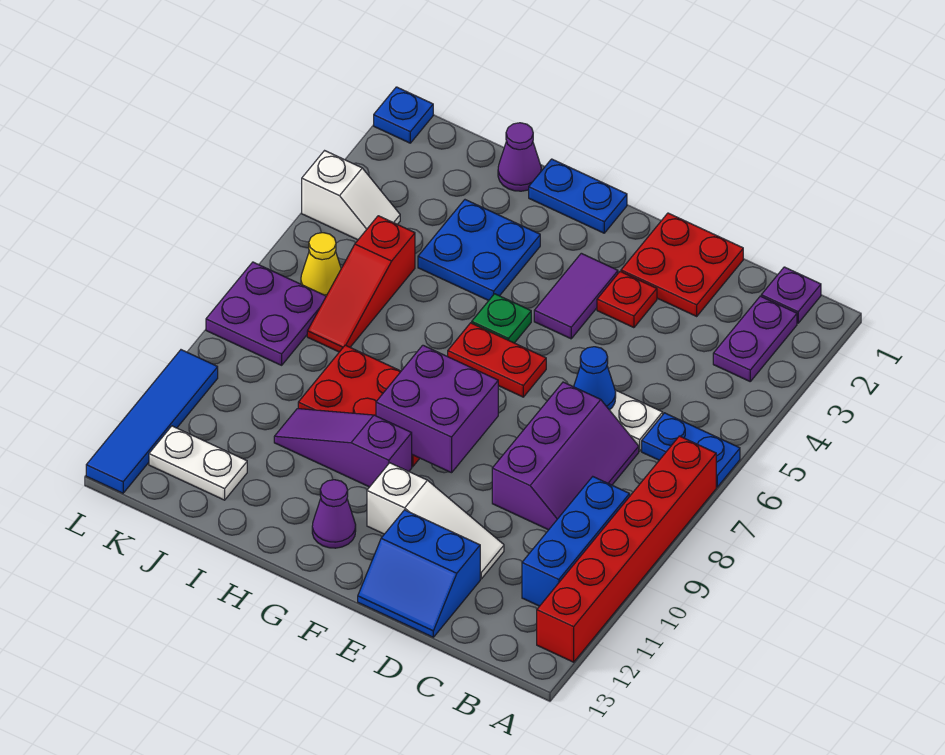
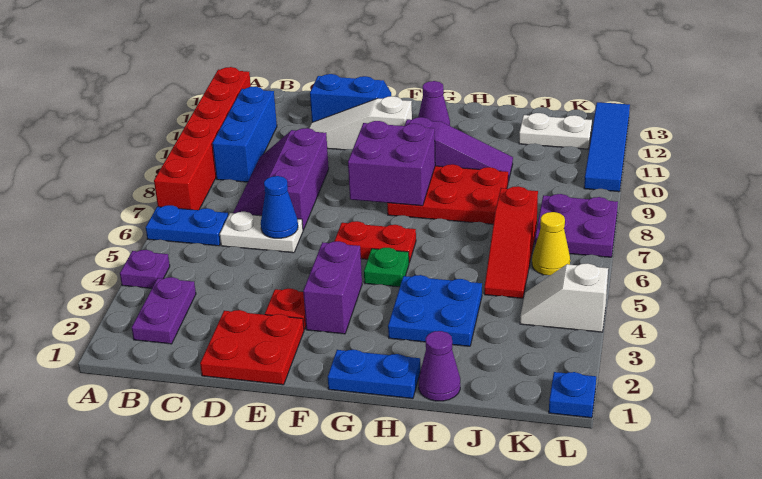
purple 1x1 plate [761,267,821,323] -> purple 1x1 plate moved to [120,250,170,288]
purple 1x2 tile [534,253,618,339] -> purple 1x2 brick [303,241,362,334]
red 1x3 slope [307,216,415,352] -> red 1x3 slope turned to [484,186,538,298]

